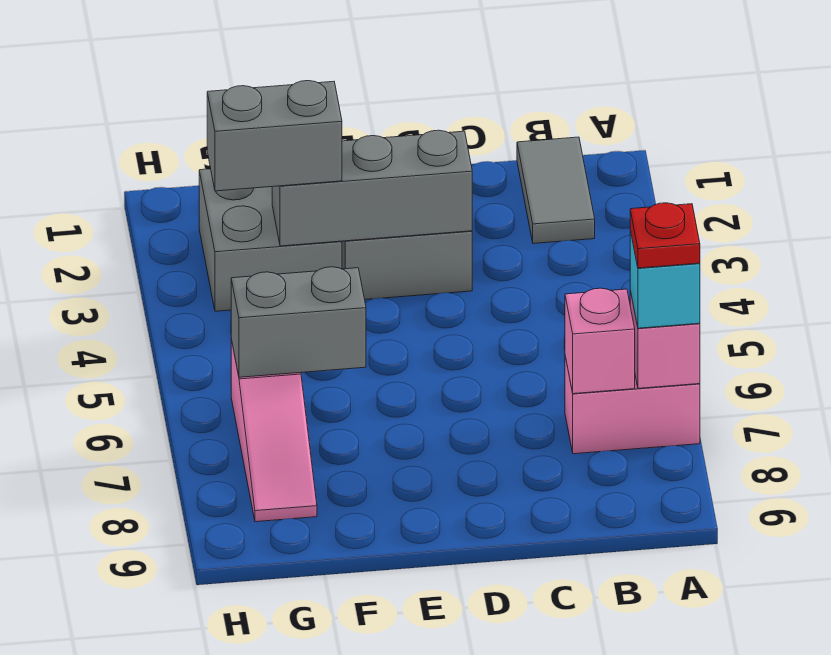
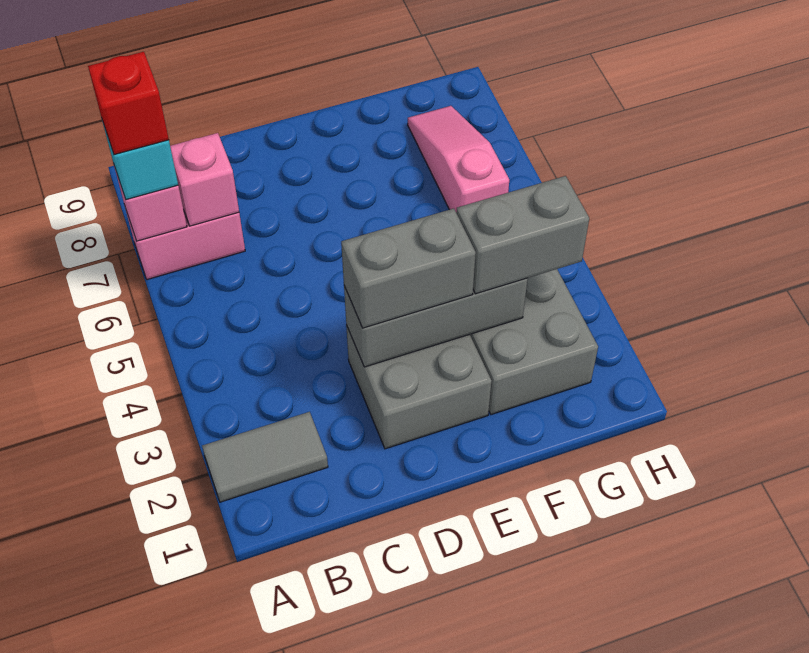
red 1x1 plate [630,203,700,268] -> red 1x1 brick [88,52,169,155]
grey 1x2 tile [517,137,595,243] -> grey 1x2 tile turned to [202,412,328,502]
grey 1x2 brick [231,267,366,377] -> grey 1x2 brick moved to [341,209,476,328]

